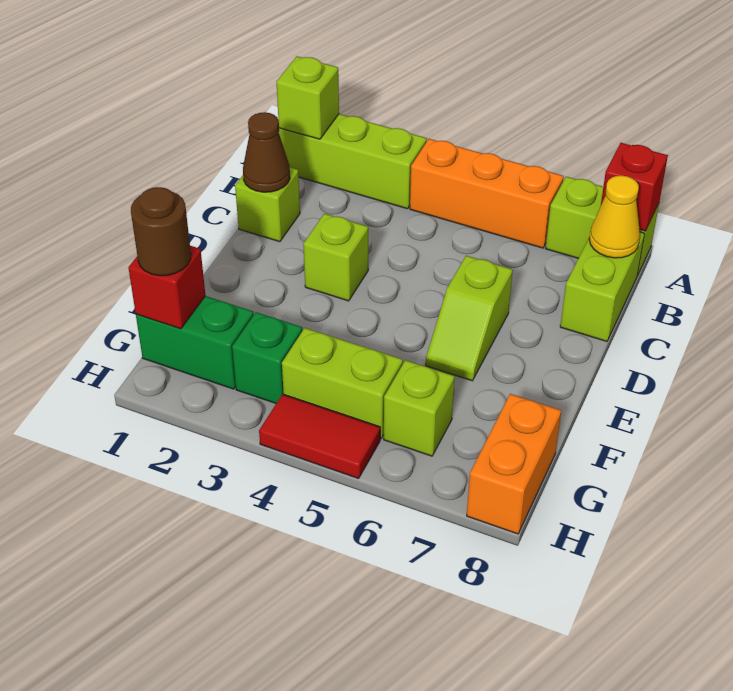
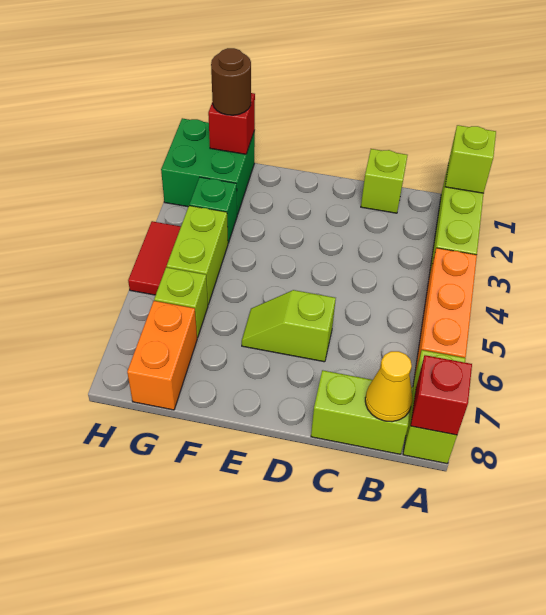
brown 1x1 cone [243,112,290,192] -> none
lime 1x1 brick [303,214,368,301] -> none
green 1x2 brick [136,296,254,389] -> green 2x2 brick [161,118,255,215]
orange 1x2 brick [467,394,561,534] -> orange 1x2 brick turned to [127,301,197,410]

